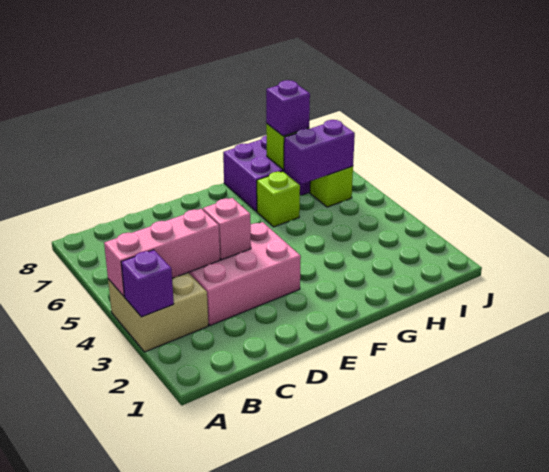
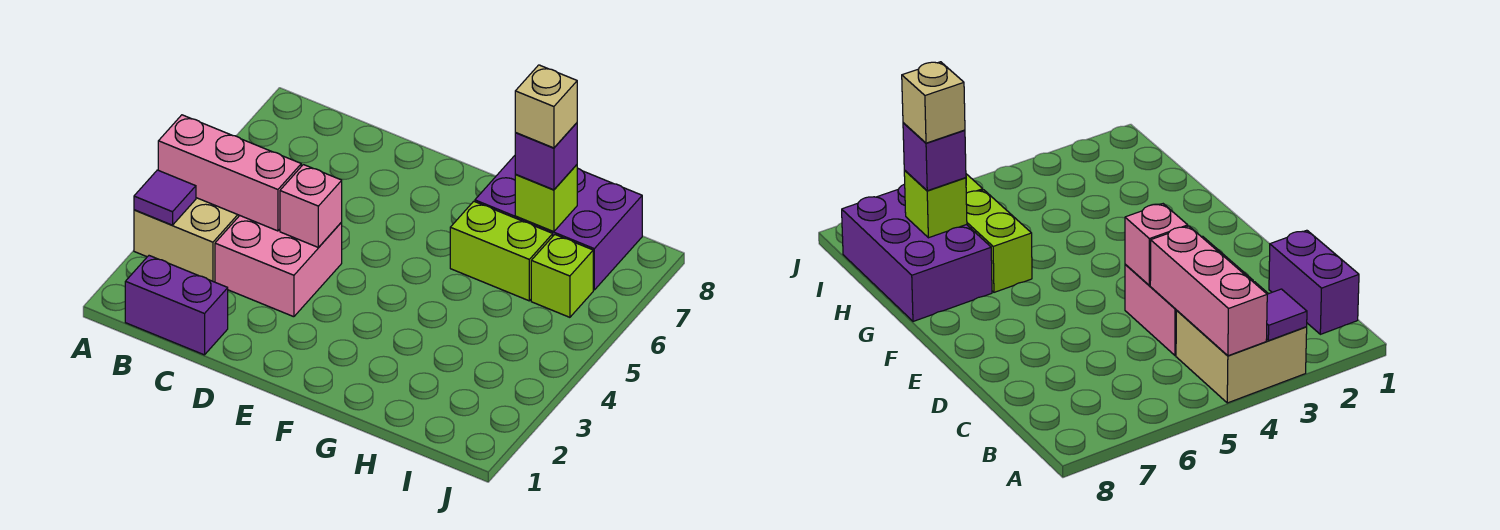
purple 1x1 brick [121,250,174,317] -> purple 1x1 tile [134,170,196,225]
pink 2x3 brick [188,222,301,325] -> pink 2x2 brick [215,216,342,317]
lime 1x1 brick [257,171,300,227] -> lime 1x2 brick [450,201,553,301]
purple 1x2 brick [284,120,355,184] -> purple 1x2 brick moved to [125,256,228,355]
none -> tan 1x1 brick [515,65,577,148]

